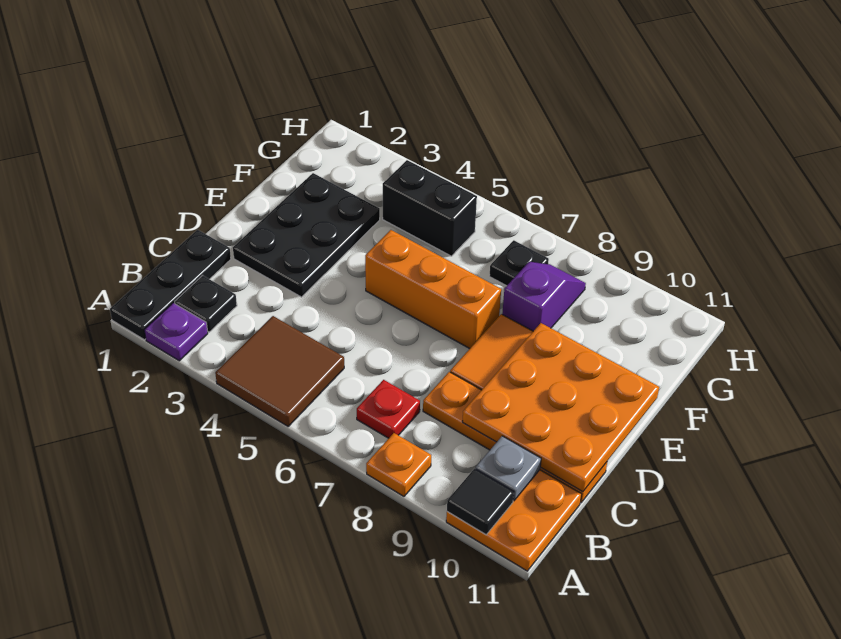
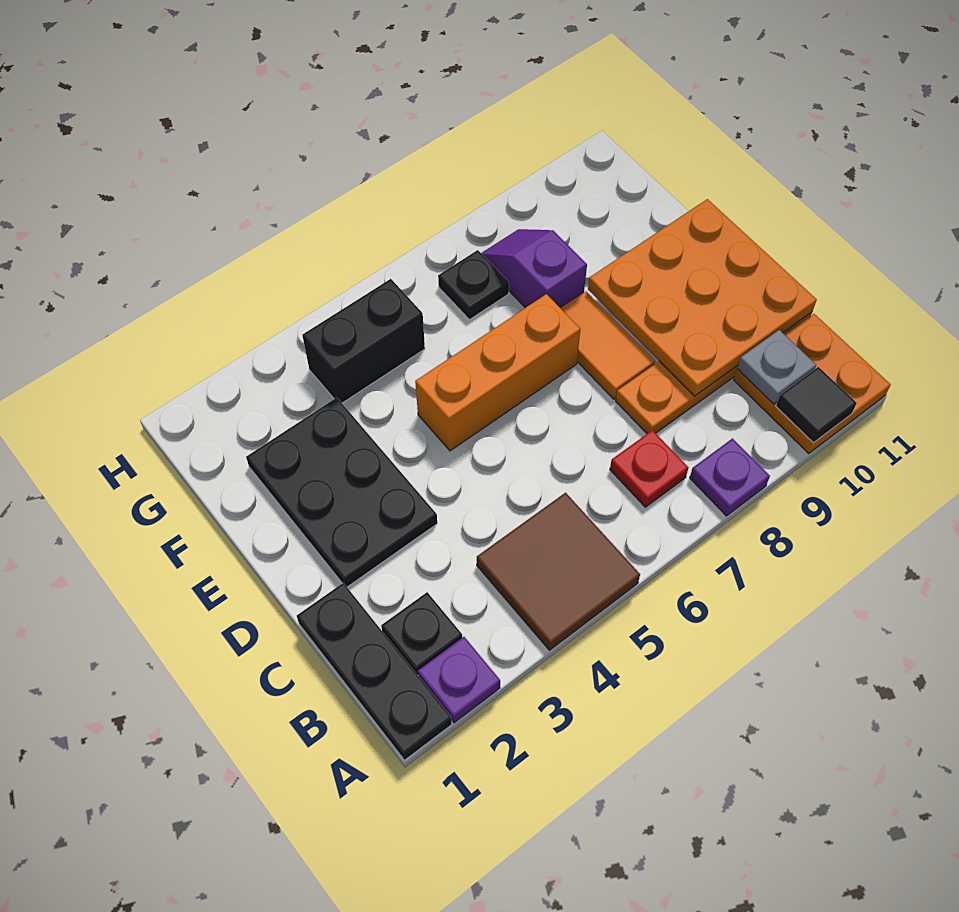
orange 1x1 plate [366,433,431,496] -> purple 1x1 plate [690,439,770,516]

